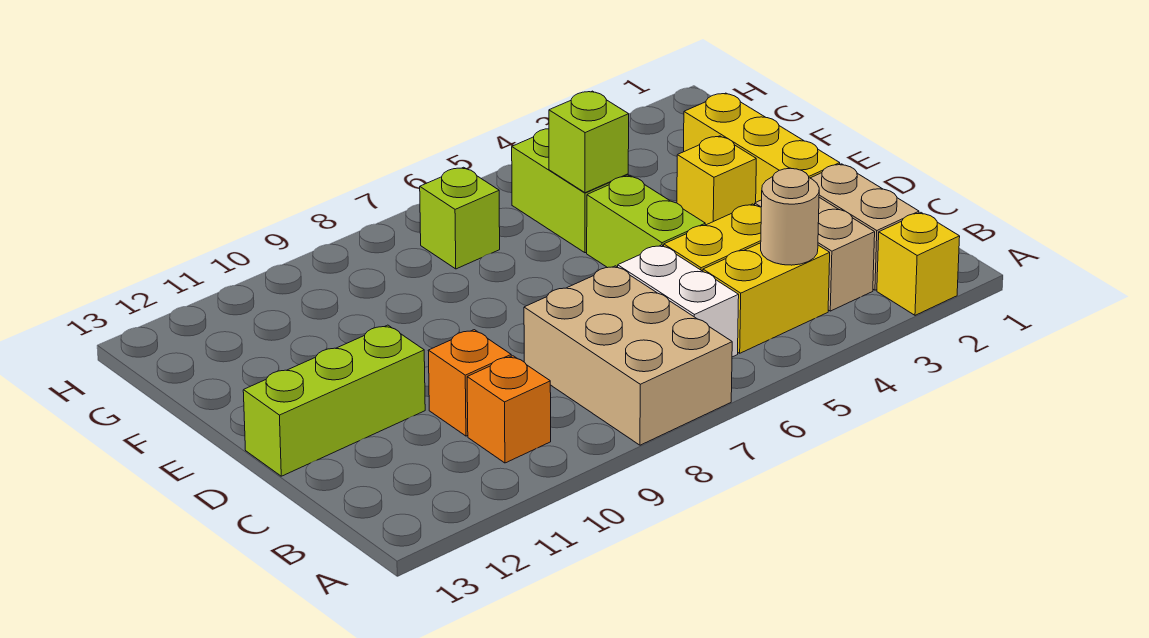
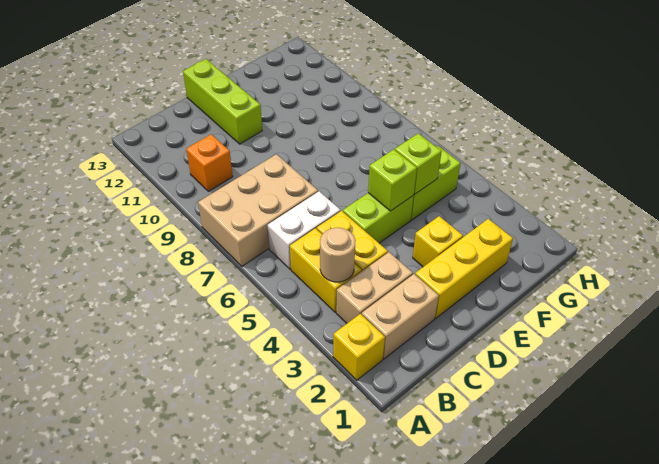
orange 1x1 brick [428,330,511,436] -> none
lime 1x1 brick [420,167,500,269] -> lime 1x1 brick moved to [368,150,417,211]

